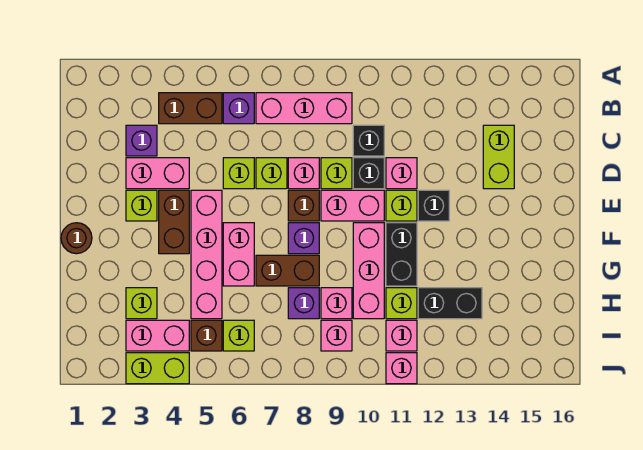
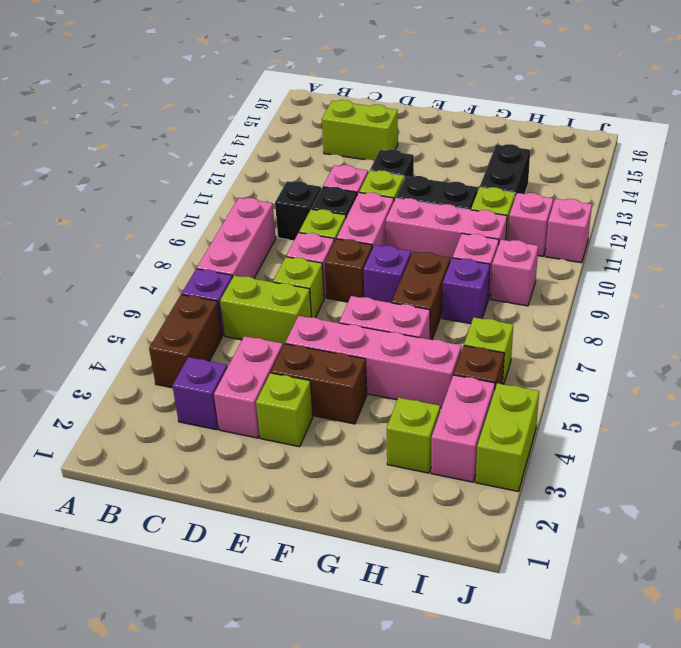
lime 1x1 brick [223,158,254,189] -> lime 1x2 brick [220,276,311,346]
brown 1x1 round brick [61,223,92,254] -> none

